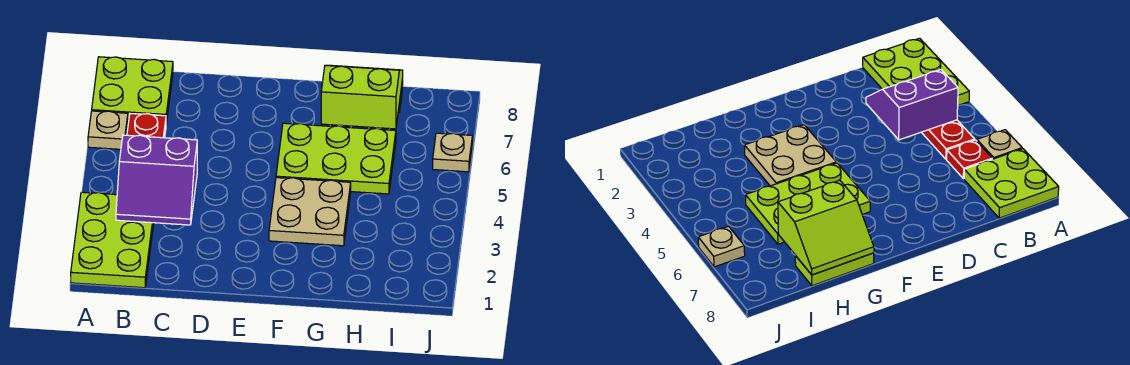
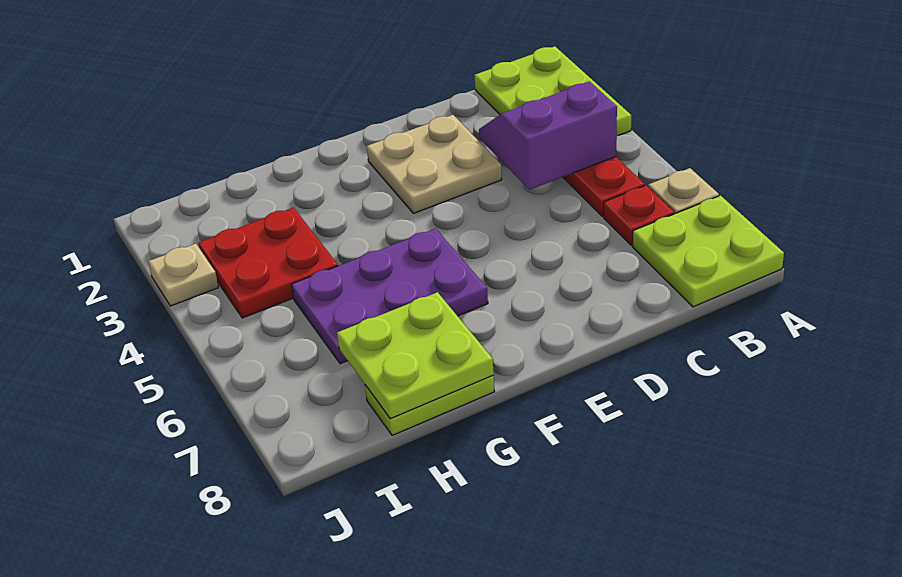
tan 2x2 plate [269,178,351,246] -> tan 2x2 plate moved to [367,115,502,213]
lime 2x3 plate [276,123,396,194] -> purple 2x3 plate [291,229,488,364]
lime 2x2 slope [321,65,403,129] -> lime 2x2 plate [337,292,494,419]
none -> red 2x2 plate [199,208,338,318]
tan 1x1 plate [433,133,472,172] -> tan 1x1 plate moved to [148,244,219,306]

